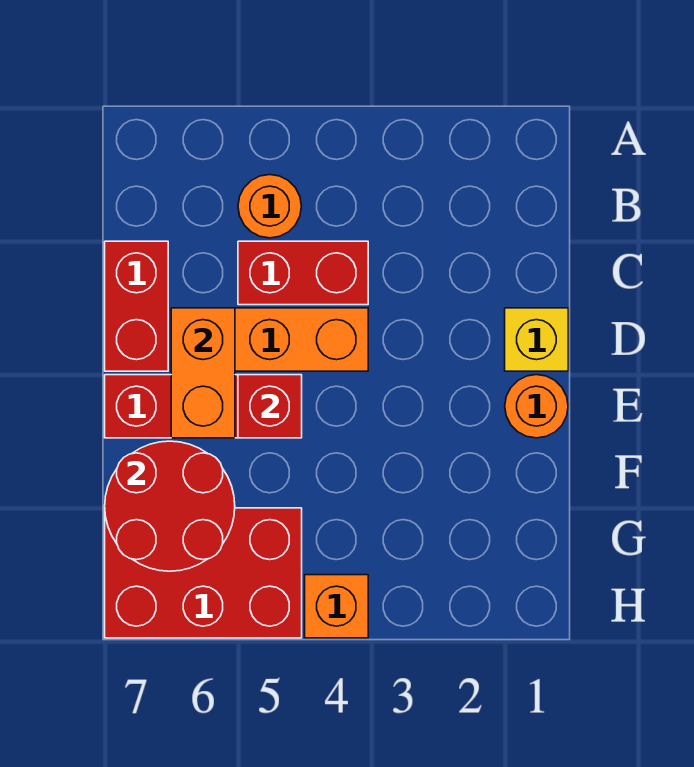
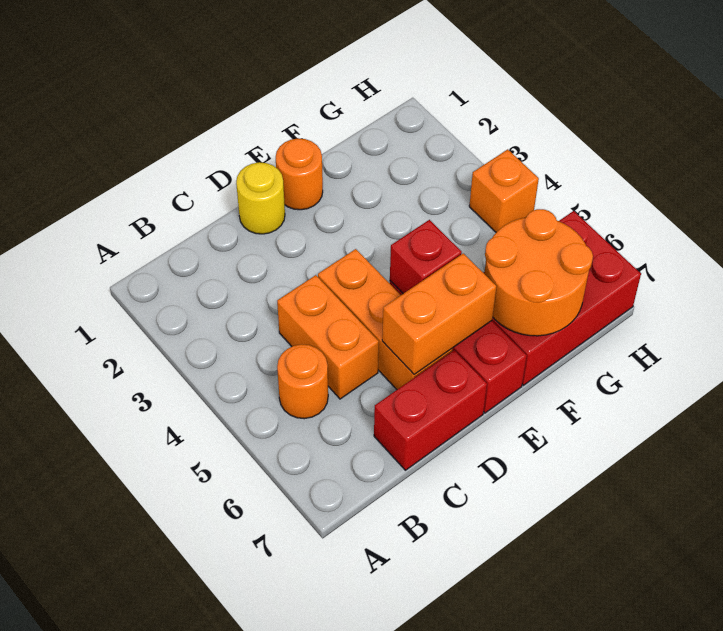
red 1x2 brick [238,241,368,305] -> orange 1x2 brick [277,275,379,399]
yellow 1x1 brick [505,308,568,371] -> yellow 1x1 round brick [236,162,285,234]
red 2x2 round brick [105,441,235,571] -> orange 2x2 round brick [484,209,593,336]
red 2x3 brick [105,508,302,638] -> red 2x3 brick turned to [483,211,641,385]

